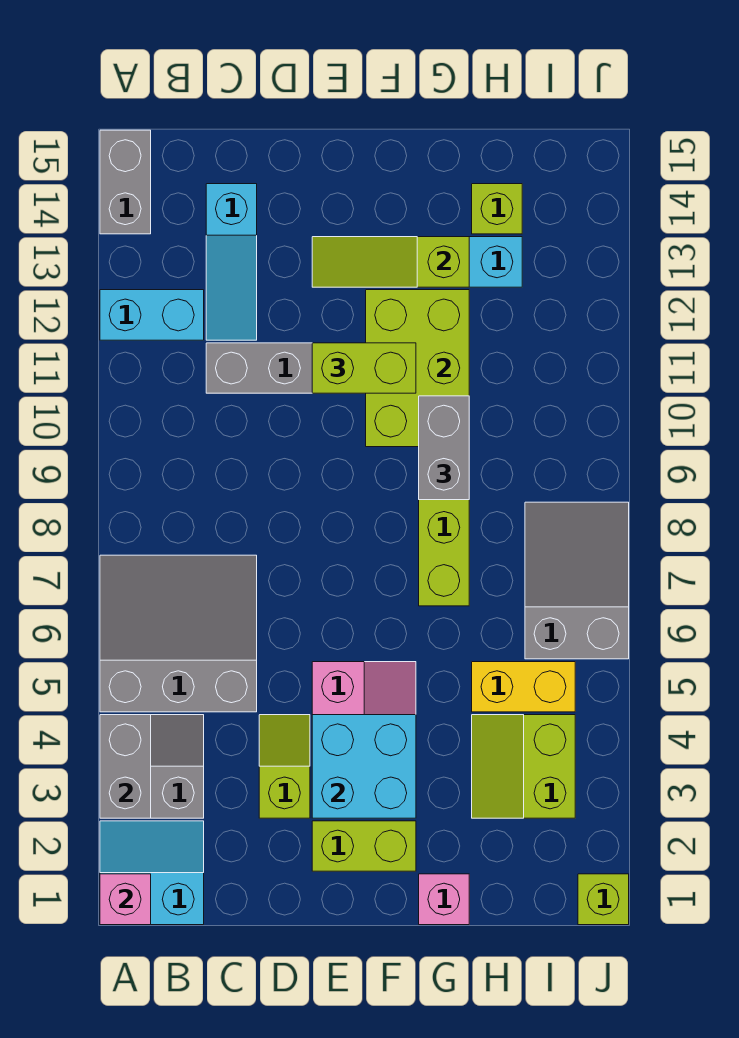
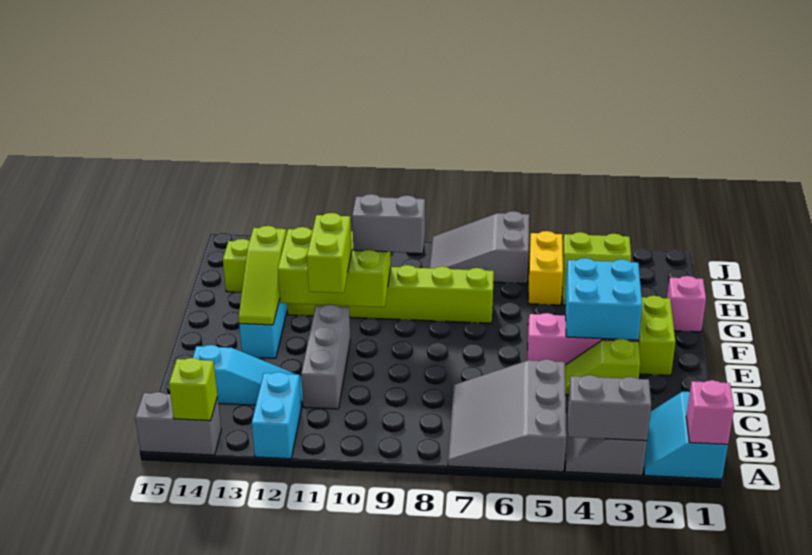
lime 1x1 brick [578,874,629,925] -> lime 1x1 brick moved to [169,358,217,421]

